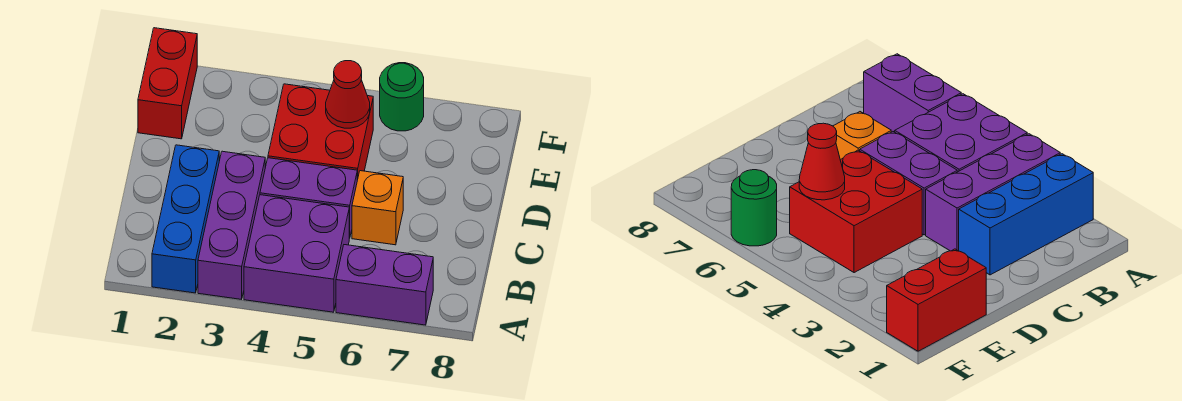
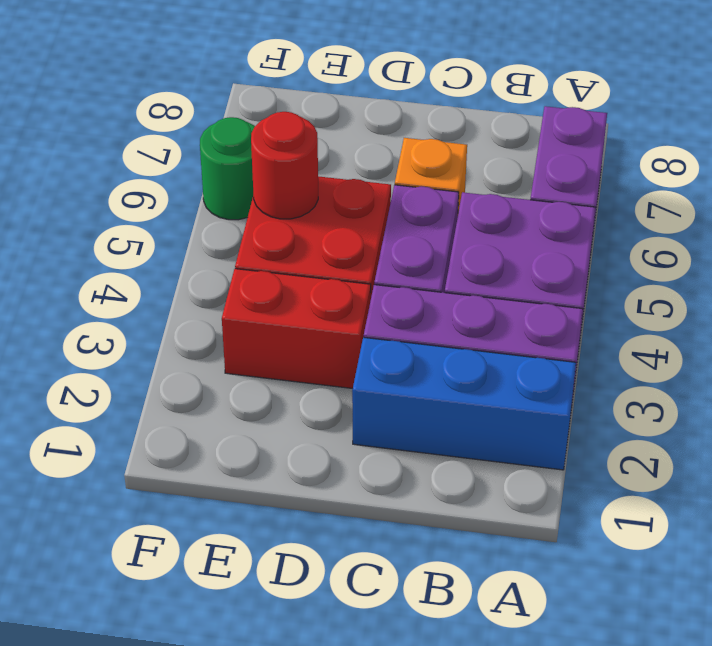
red 1x2 brick [138,28,197,139] -> red 1x2 brick moved to [222,269,371,389]
red 1x1 cone [326,61,370,128] -> red 1x1 round brick [251,112,318,219]

